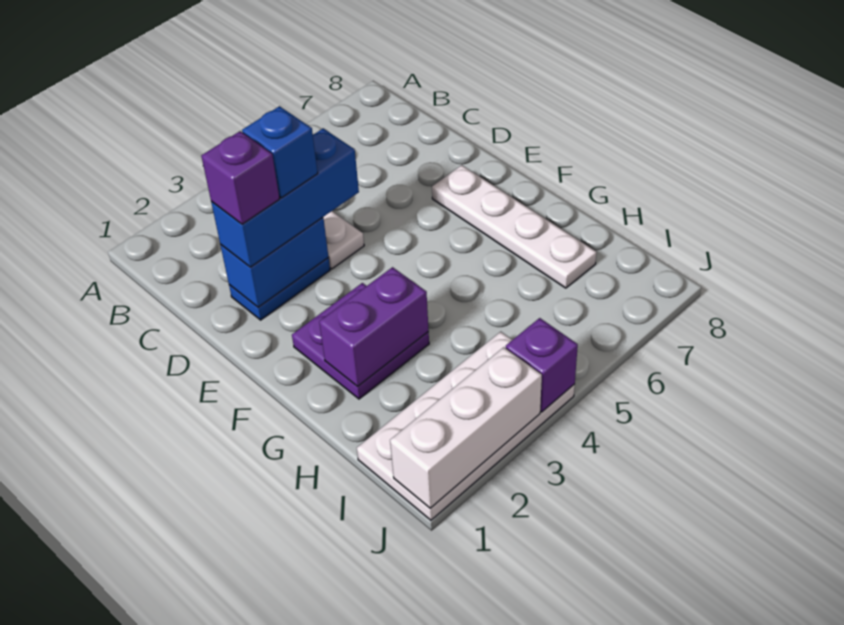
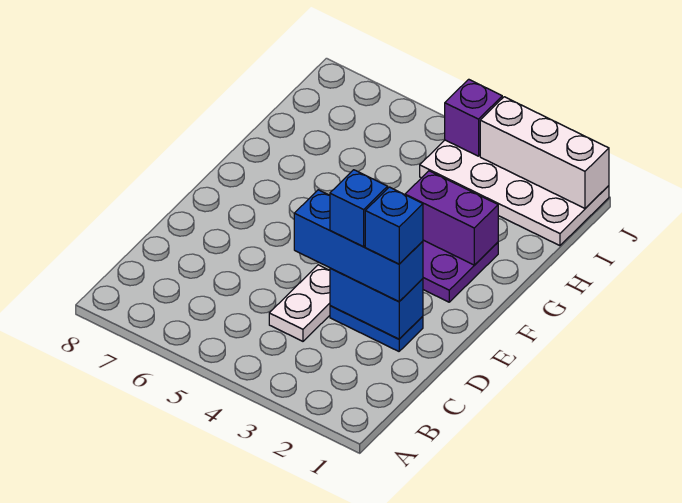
purple 1x1 brick [201,131,279,224] -> blue 1x1 brick [365,187,423,264]
white 1x4 plate [432,165,597,288] -> none

